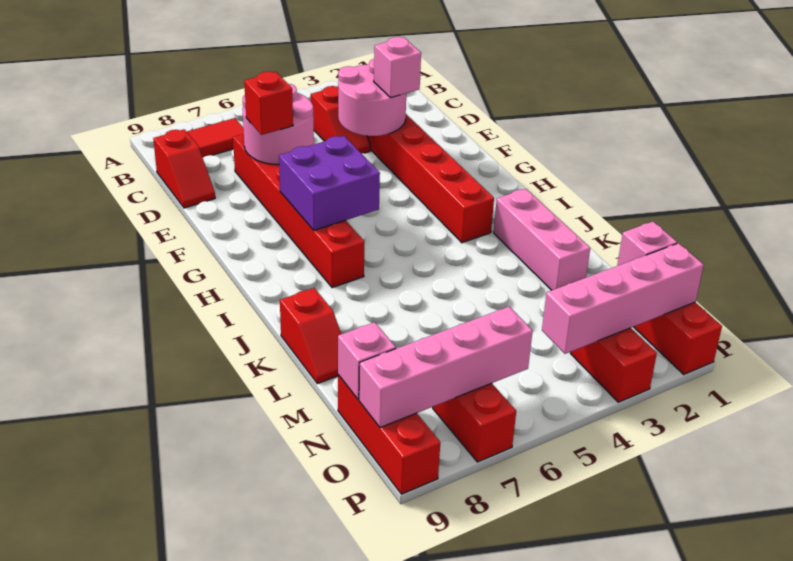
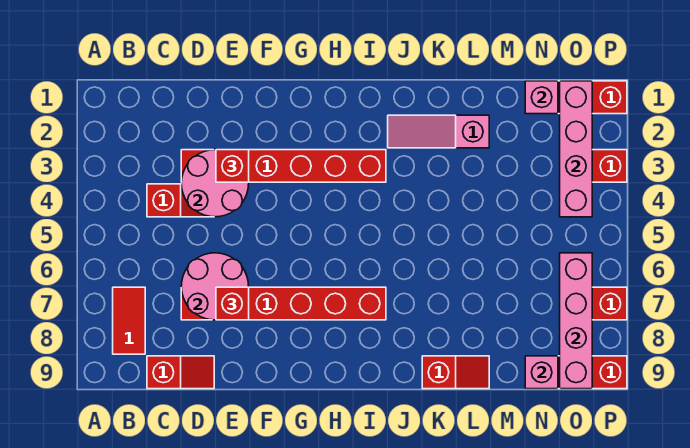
pink 1x1 brick [374,37,421,98] -> red 1x1 brick [216,150,249,182]
purple 2x2 brick [279,136,380,230] -> none
pink 1x3 brick [494,189,590,290] -> pink 1x3 slope [388,115,489,148]

